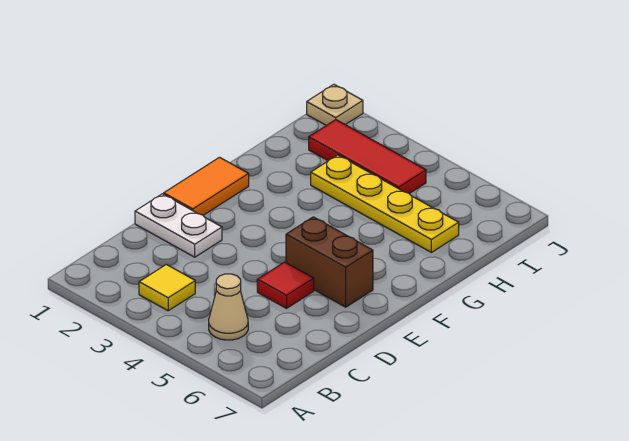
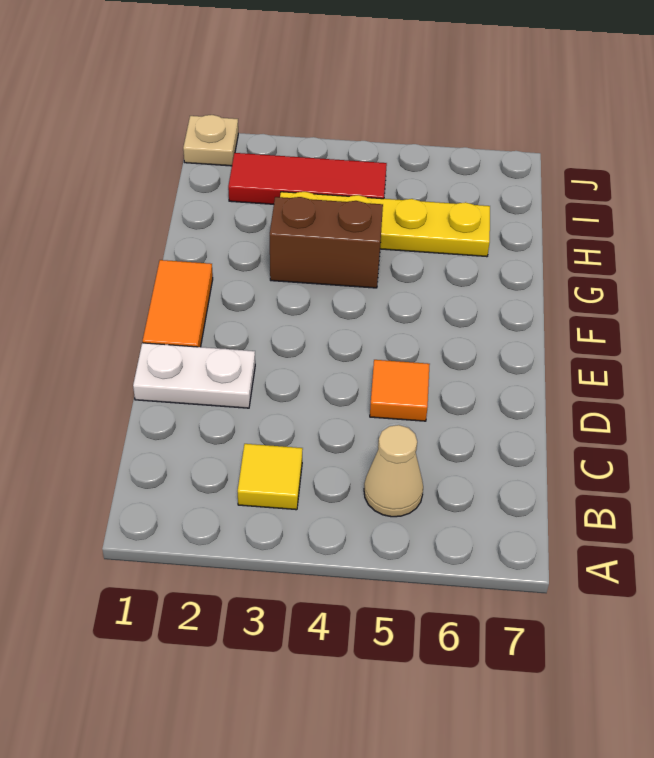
red 1x1 tile [257,262,314,308] -> orange 1x1 tile [370,360,430,421]
brown 1x2 brick [286,217,373,307] -> brown 1x2 brick moved to [270,197,383,288]

